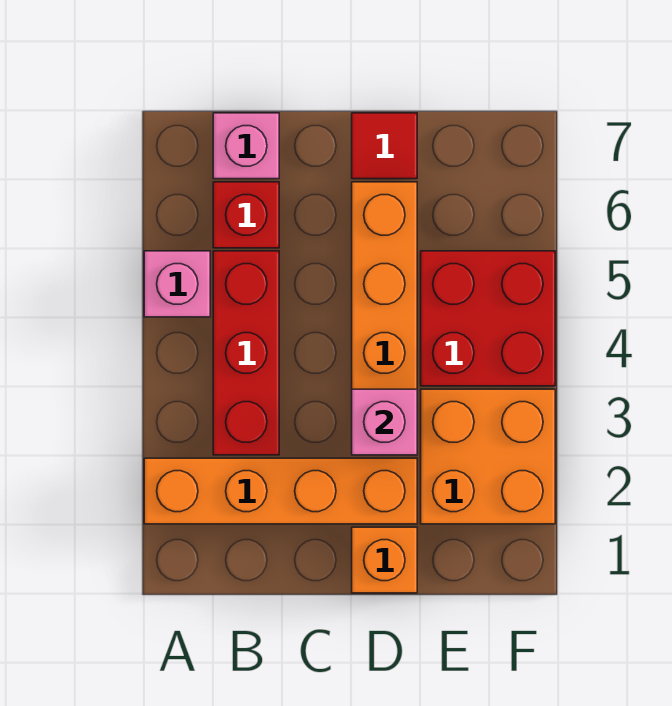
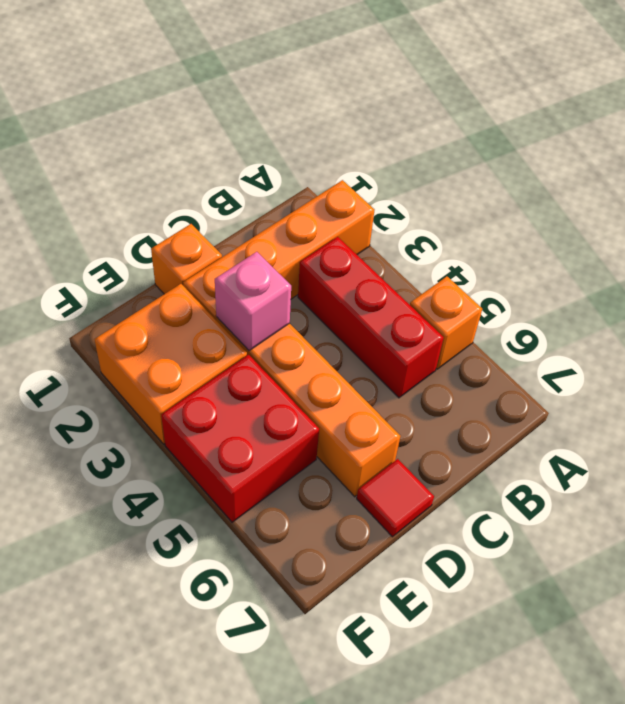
pink 1x1 brick [144,251,210,317] -> orange 1x1 brick [410,277,482,369]
red 1x1 brick [213,182,279,248] -> none
pink 1x1 brick [213,113,279,179] -> none

